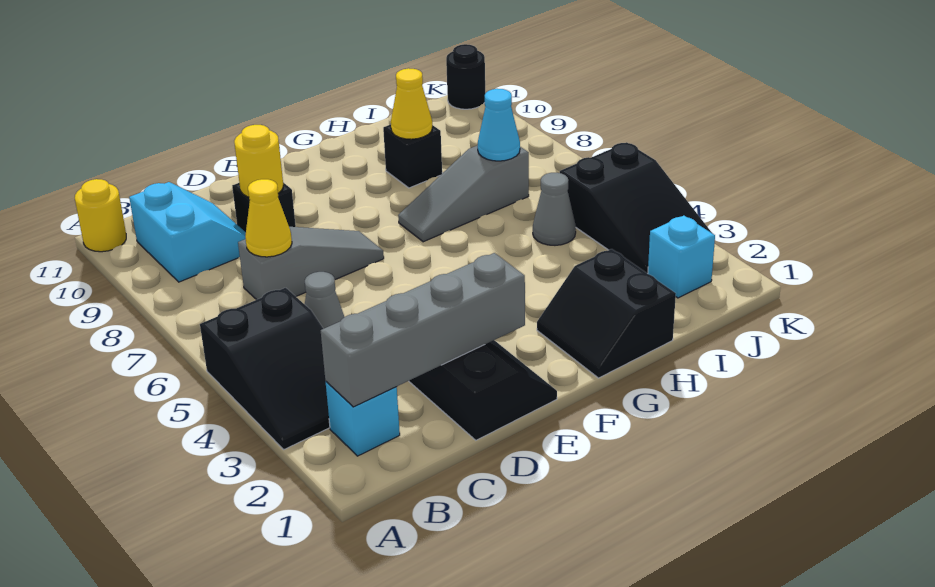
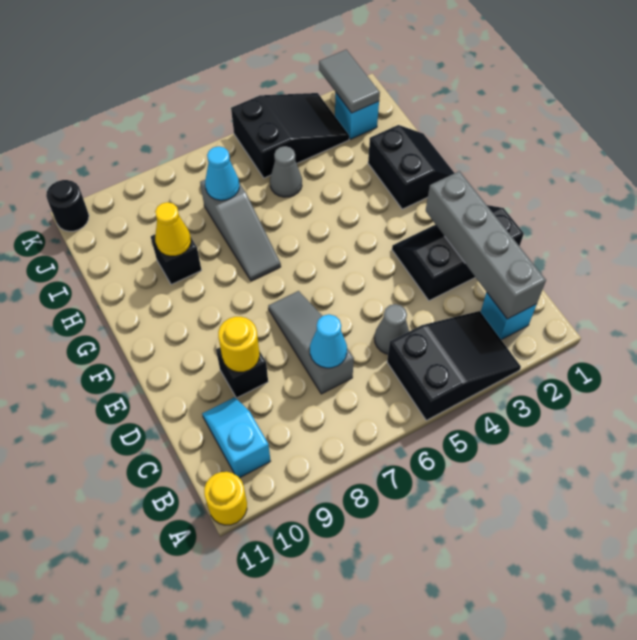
cyan 2x2 slope [129,182,246,282] -> cyan 1x2 slope [202,397,271,478]
yellow 1x1 cone [245,179,292,257] -> cyan 1x1 cone [310,314,347,368]
black 2x2 slope [537,249,676,378] -> black 2x2 slope turned to [368,125,454,209]
none -> grey 1x2 tile [319,50,380,113]

